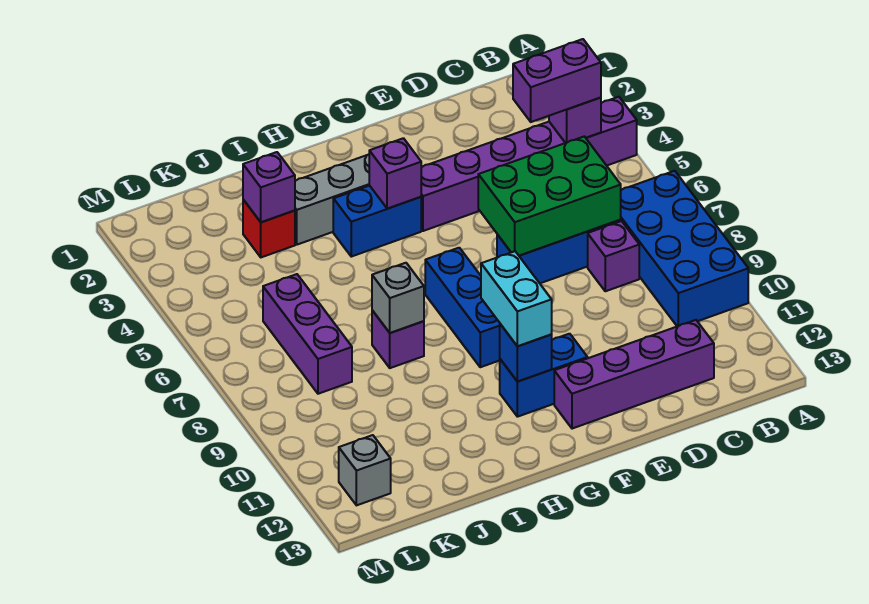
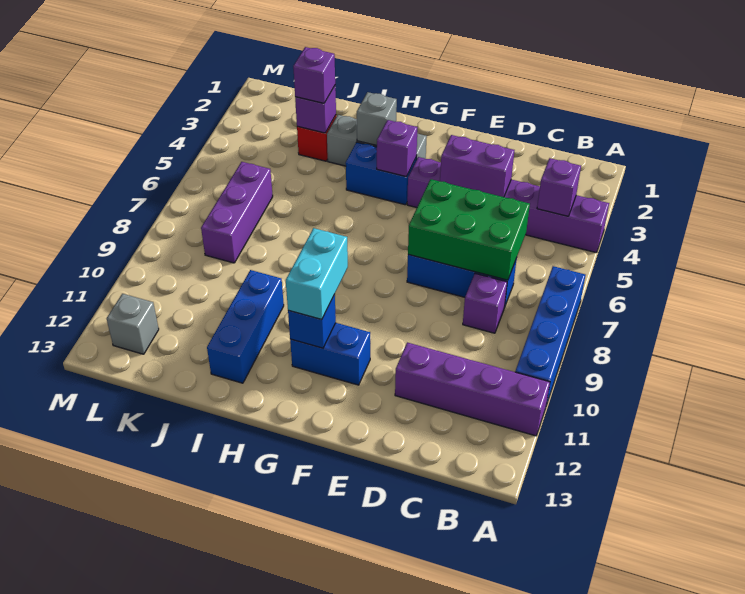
blue 2x4 brick [621,171,748,326] -> blue 1x4 brick [515,266,585,405]
purple 1x2 brick [513,39,601,122] -> purple 1x2 brick moved to [440,135,514,197]
purple 1x4 brick [554,320,714,429] -> purple 1x4 brick moved to [395,342,550,436]
blue 1x3 brick [425,248,500,367] -> blue 1x3 brick moved to [207,270,284,383]
purple 1x1 brick [372,310,424,368] -> purple 1x1 brick moved to [293,47,335,103]
grey 1x1 brick [372,263,424,333] -> grey 1x1 brick moved to [357,92,397,145]

